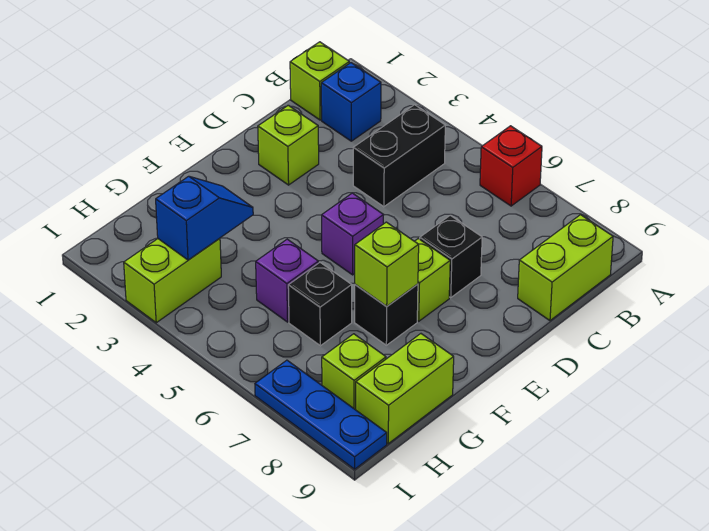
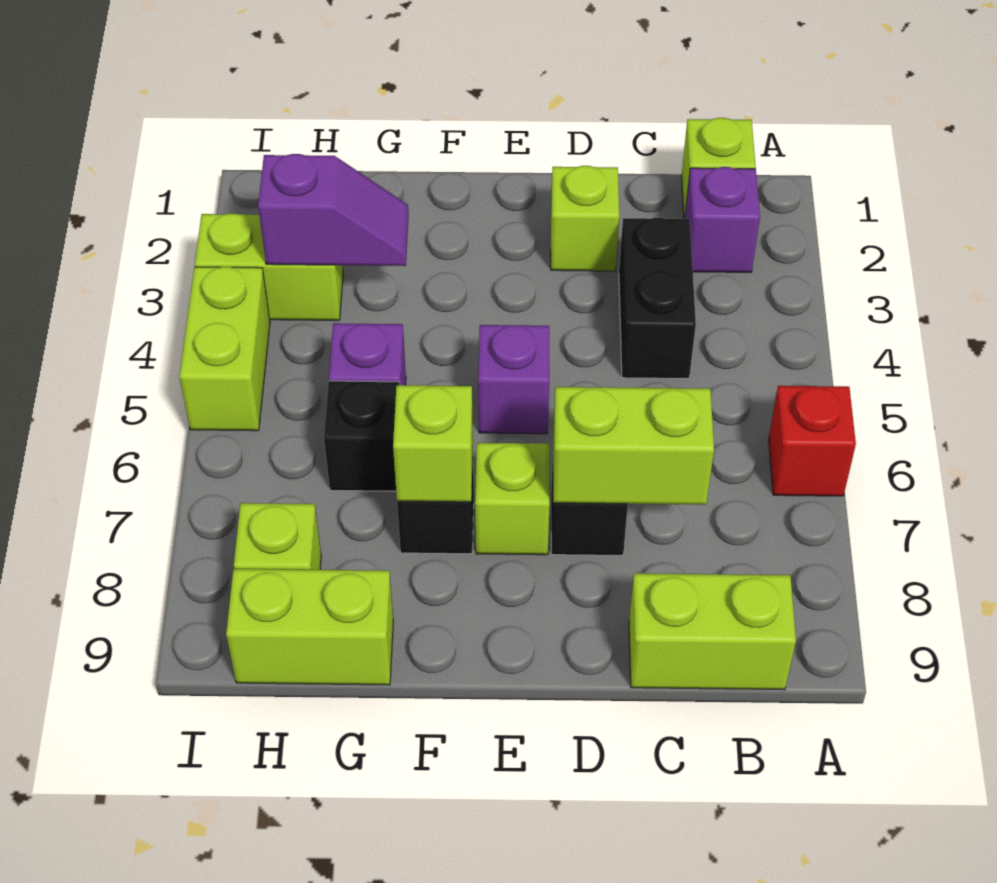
blue 1x1 brick [321,63,381,141] -> purple 1x1 brick [685,167,760,272]
black 1x2 brick [353,105,445,207] -> black 1x2 brick turned to [619,218,696,379]
none -> lime 1x2 brick [553,387,714,505]
blue 1x2 slope [156,176,253,260] -> purple 1x2 slope [258,154,409,266]
none -> lime 1x2 brick [179,267,270,431]
blue 1x3 plate [255,360,387,469] -> none

